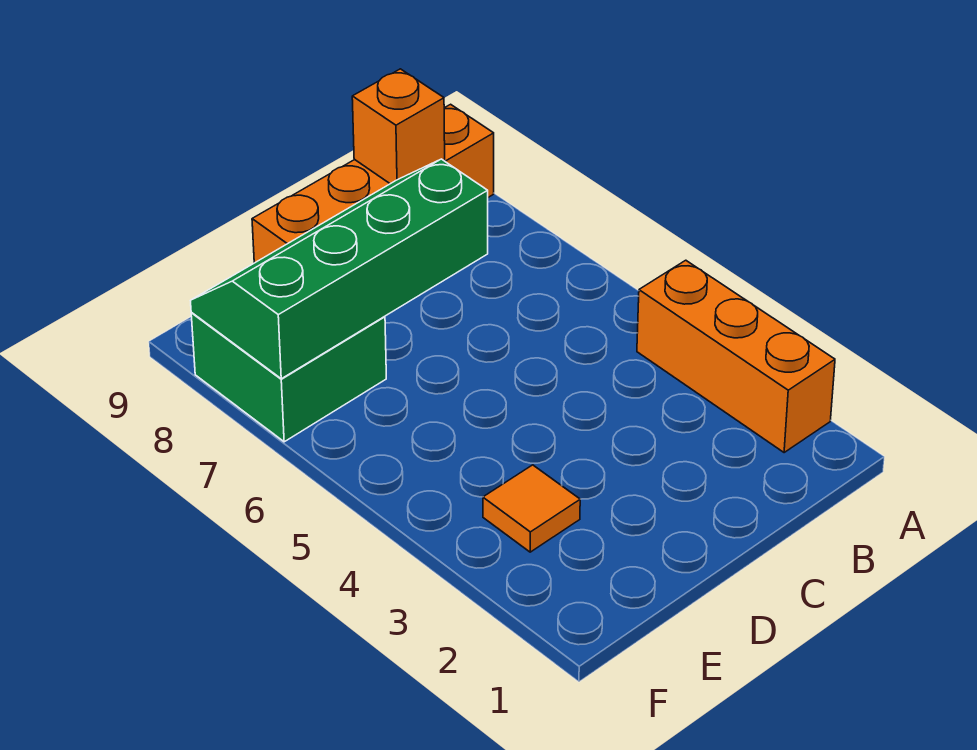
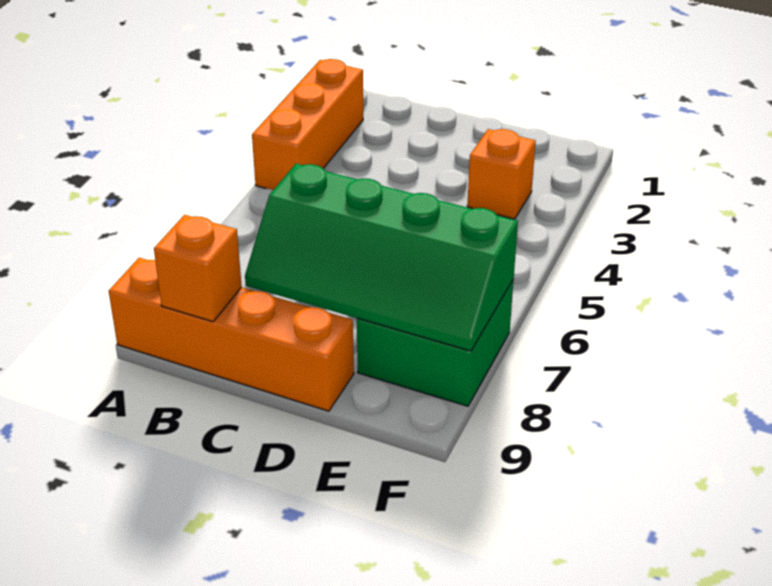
orange 1x1 tile [483,465,580,552] -> orange 1x1 brick [467,129,536,219]

